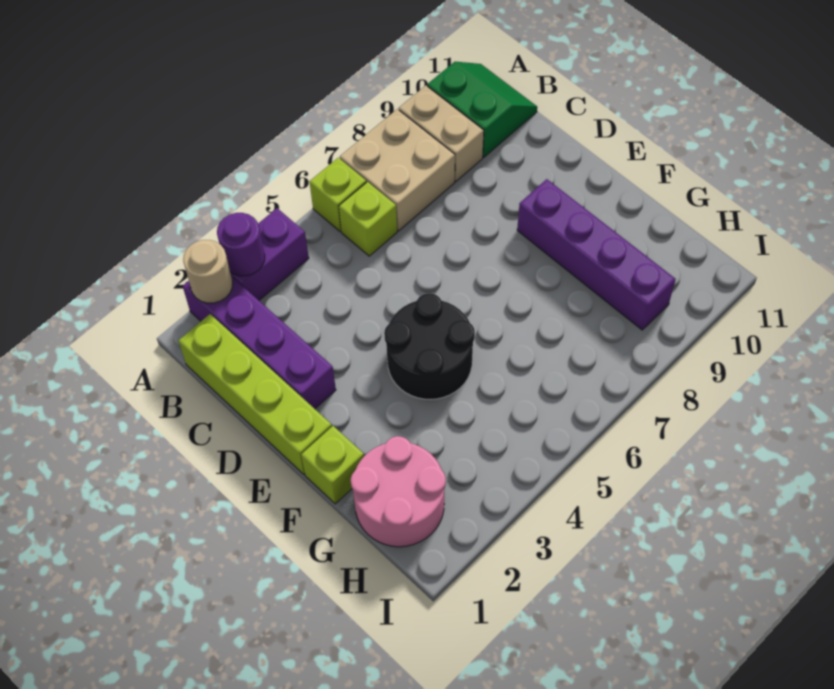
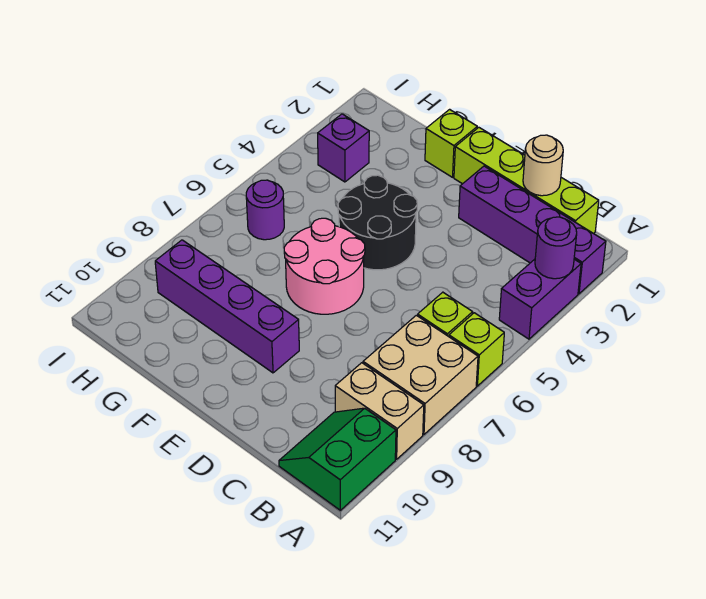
tan 1x1 round brick [183,240,233,303] -> tan 1x1 round brick moved to [523,135,563,196]
green 2x2 slope [427,62,537,157] -> green 2x2 slope turned to [279,408,396,510]
pink 2x2 round brick [351,436,446,547] -> pink 2x2 round brick moved to [284,218,365,314]
none -> purple 1x1 brick [318,114,369,182]
none -> purple 1x1 round brick [246,180,284,240]

